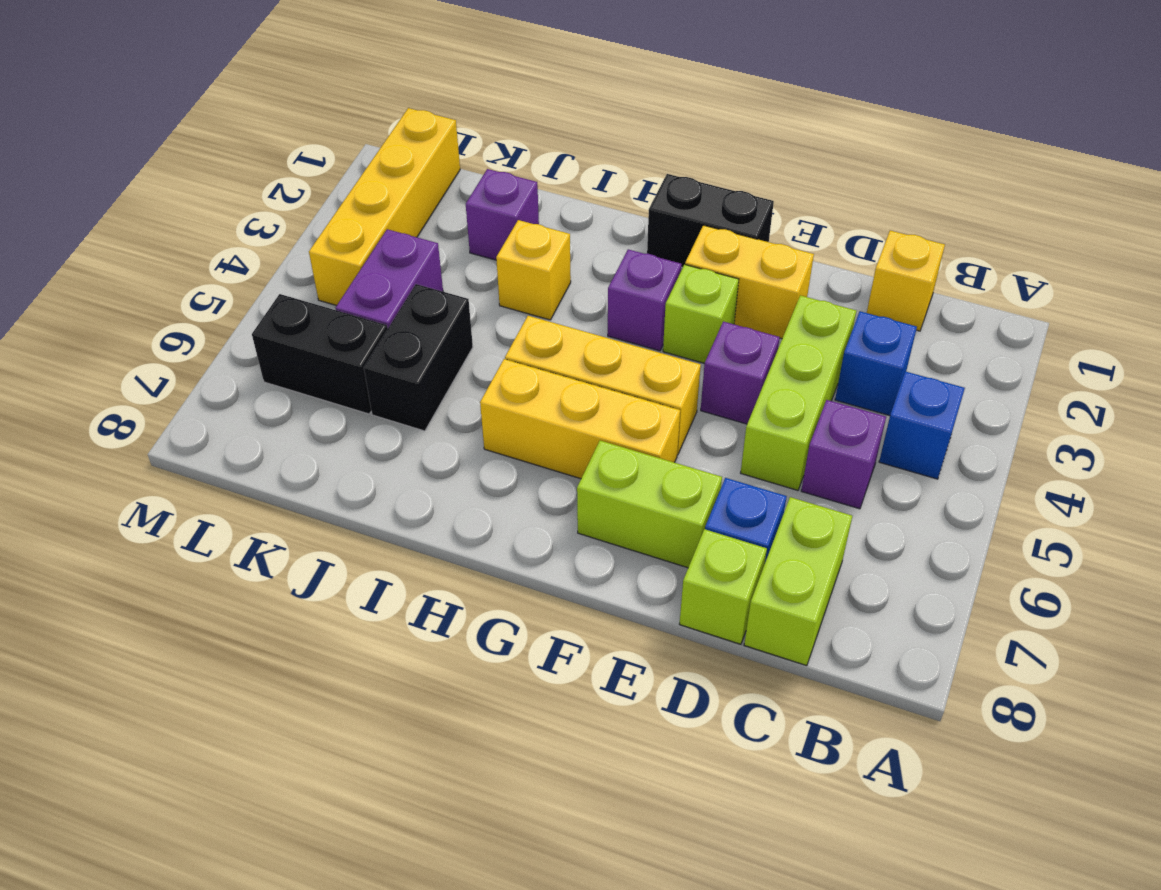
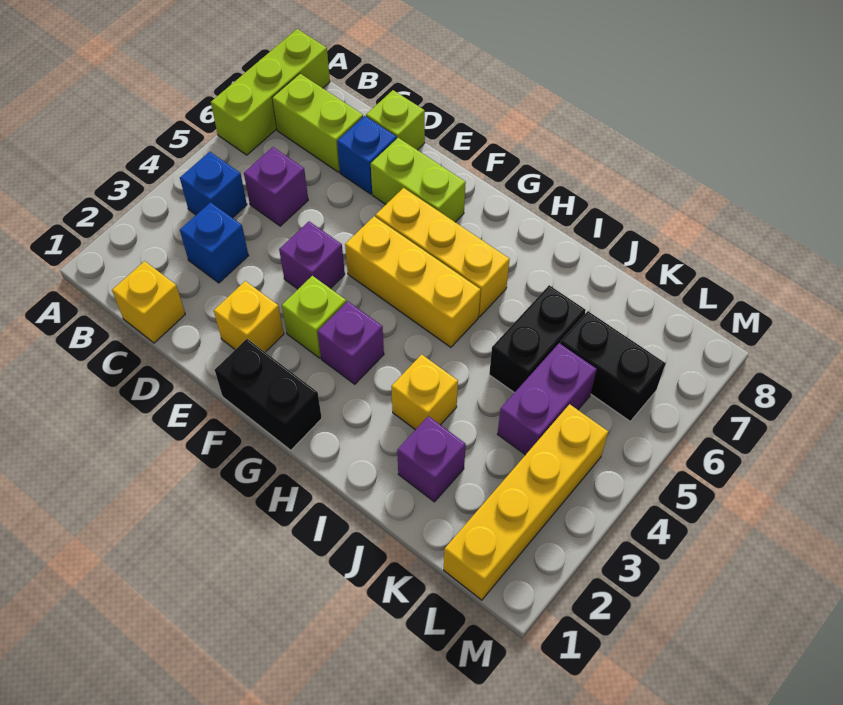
lime 1x2 brick [744,497,852,666] -> lime 1x2 brick turned to [272,74,363,172]
lime 1x3 brick [741,295,856,490] -> lime 1x3 brick moved to [211,29,330,155]
yellow 1x2 brick [685,225,814,339] -> yellow 1x1 brick [214,281,284,352]

